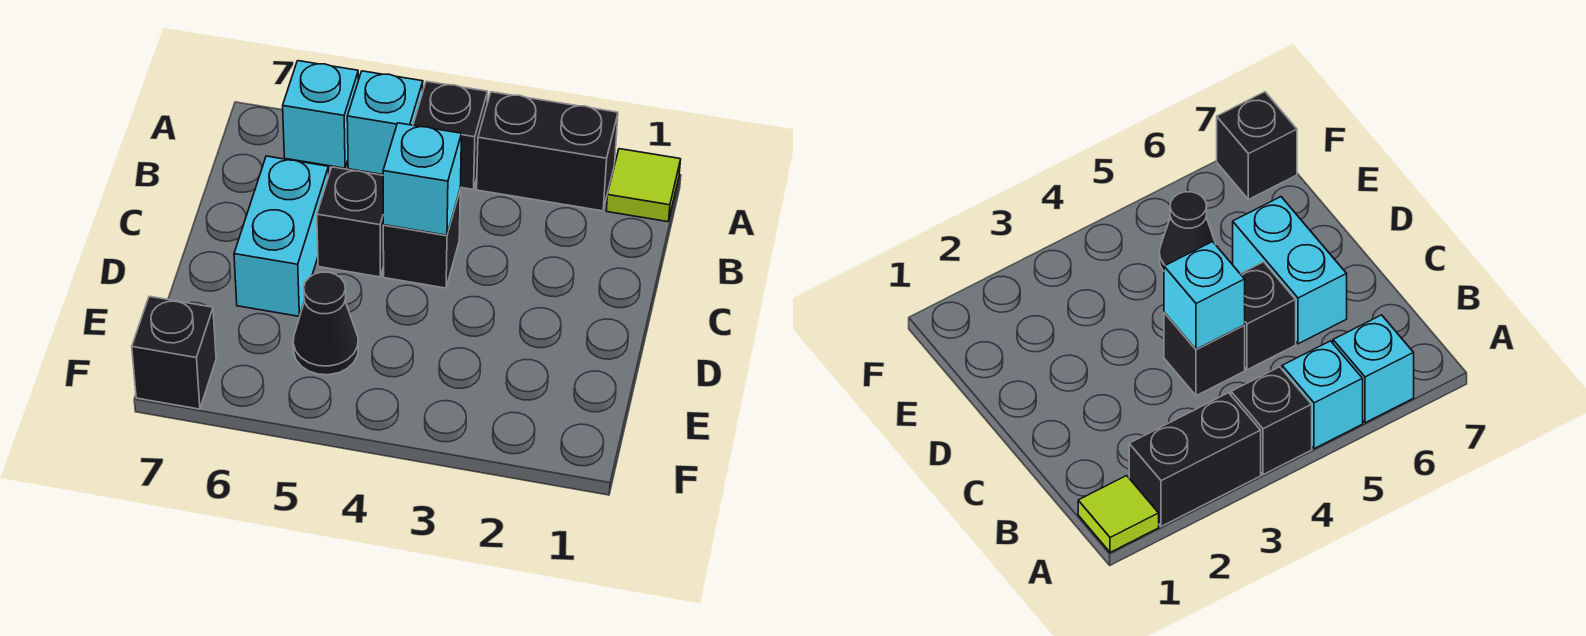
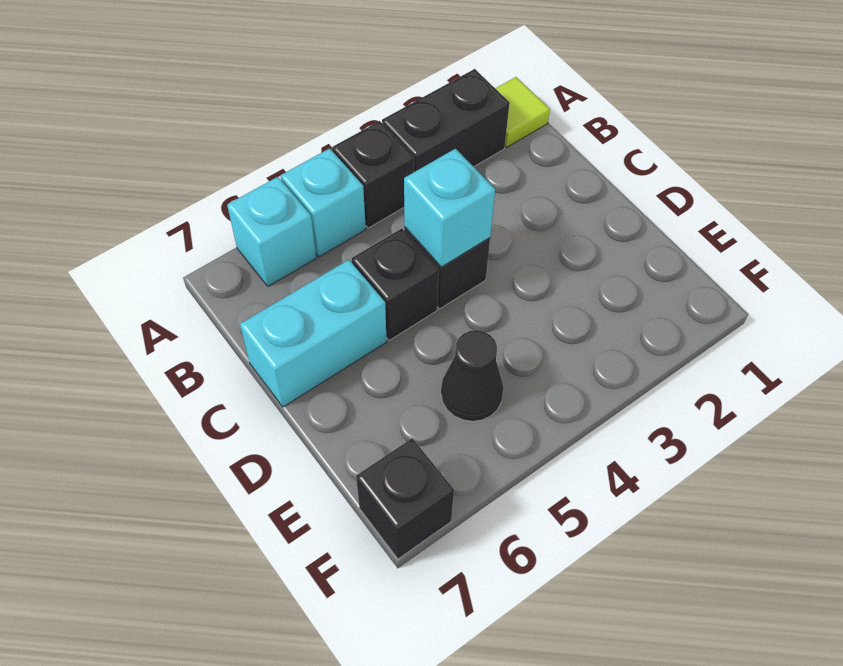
cyan 1x2 brick [234,156,329,316] -> cyan 1x2 brick turned to [240,260,387,407]

